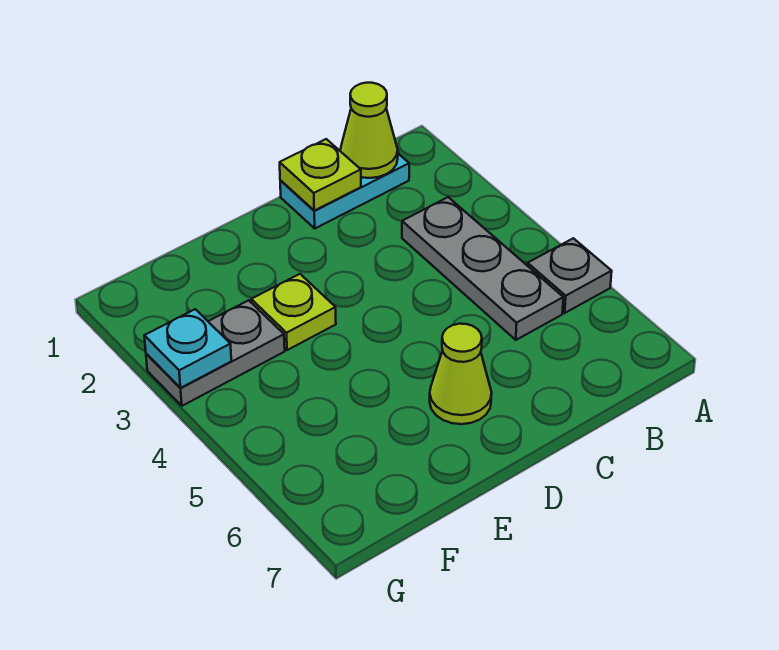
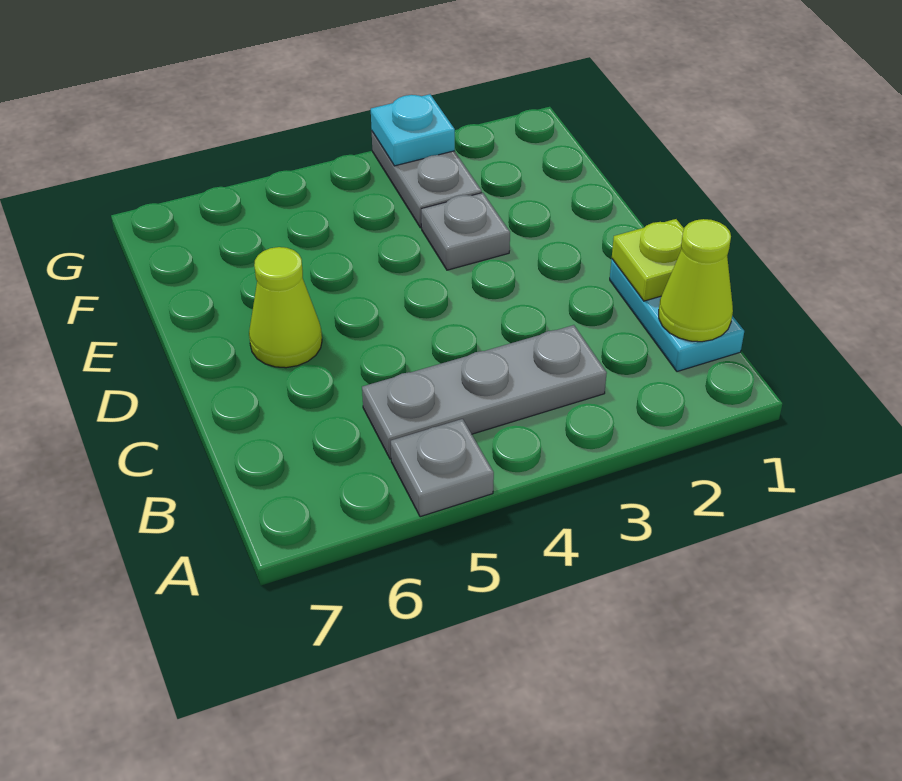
lime 1x1 plate [251,274,336,350] -> grey 1x1 plate [421,193,510,270]

